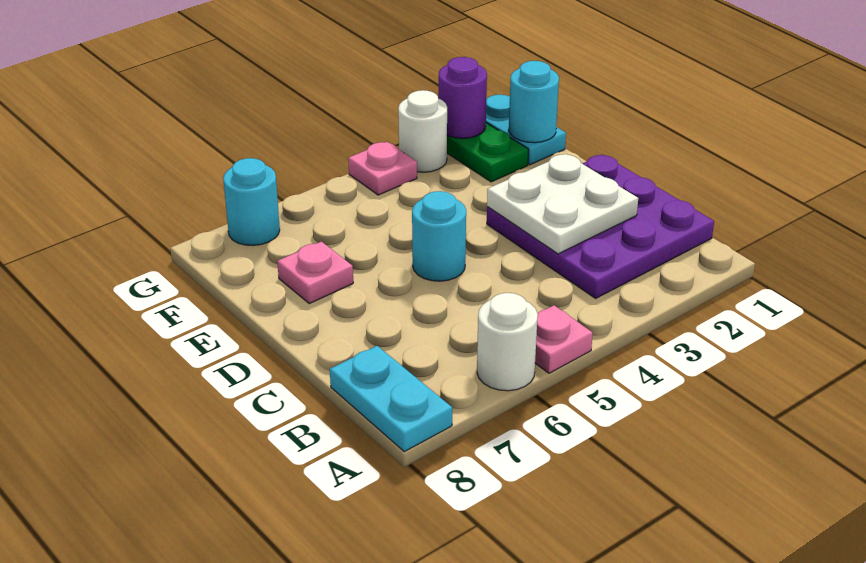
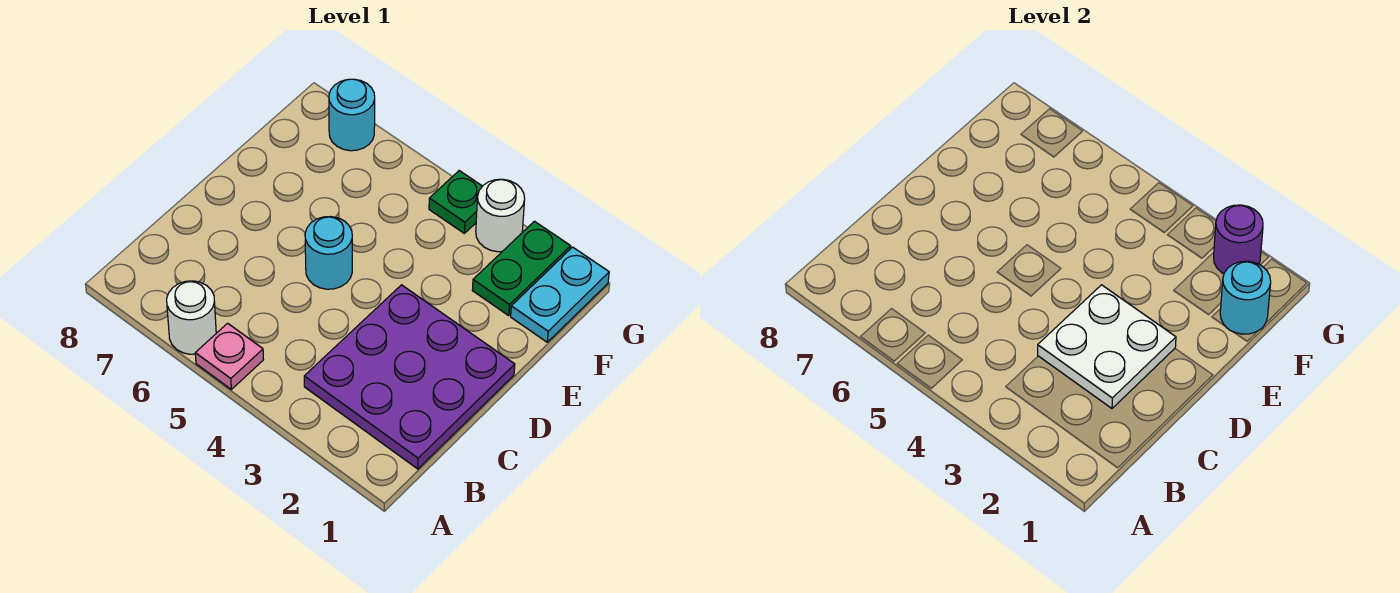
cyan 1x2 plate [330,346,452,452] -> none
pink 1x1 plate [277,242,353,304] -> none
pink 1x1 plate [348,142,417,195] -> green 1x1 plate [429,171,482,233]

